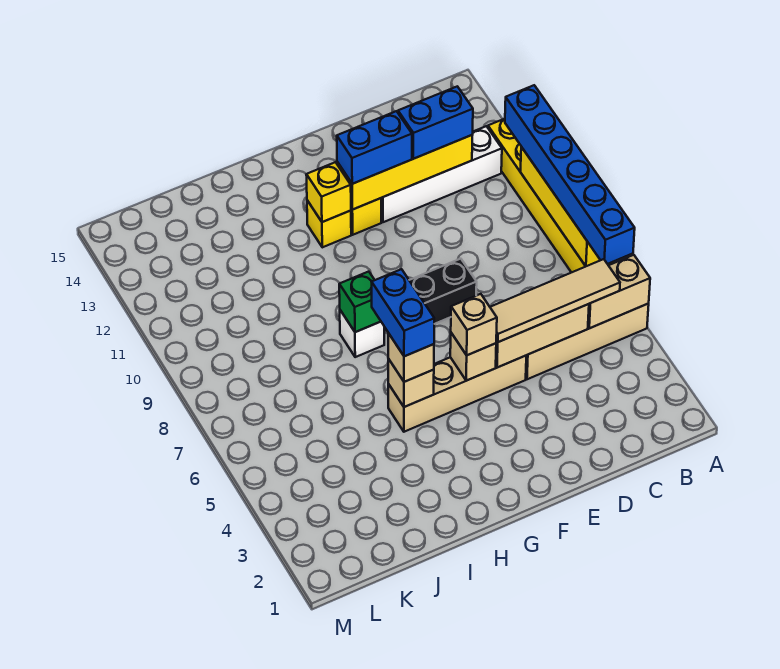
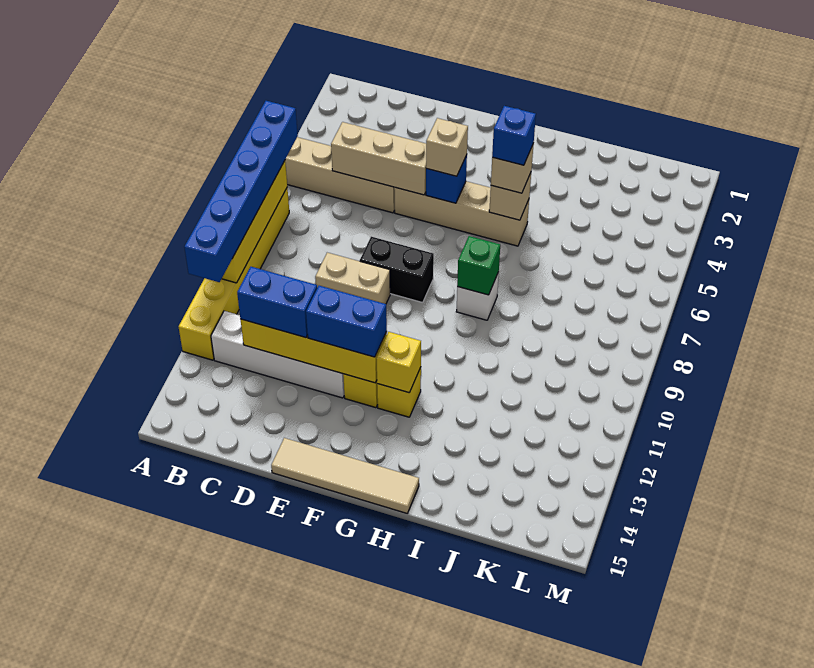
tan 1x2 brick [588,255,650,328] -> tan 1x2 brick moved to [315,253,390,304]
tan 1x4 tile [490,259,620,342] -> tan 1x4 tile moved to [271,438,419,513]
tan 1x1 brick [450,333,496,381] -> blue 1x1 brick [426,155,467,203]
blue 1x2 brick [372,269,434,356] -> blue 1x1 brick [492,106,536,165]

